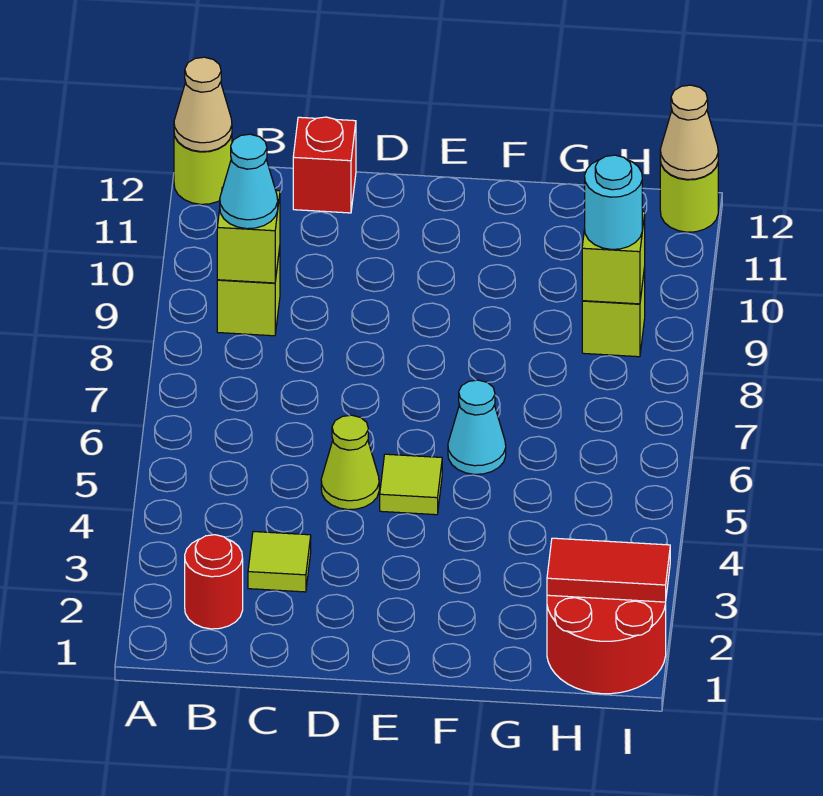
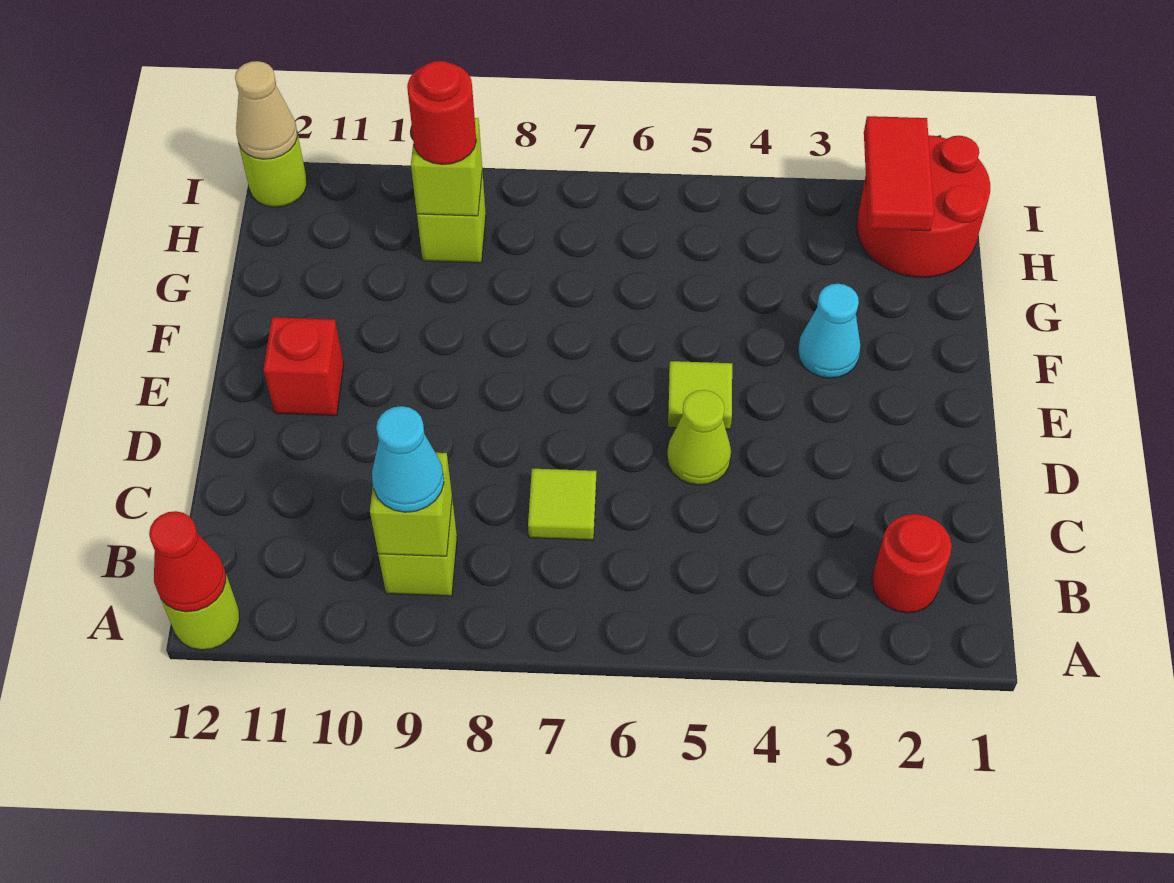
tan 1x1 cone [174,57,232,152] -> red 1x1 cone [149,511,226,612]
lime 1x1 tile [248,532,311,592] -> lime 1x1 tile moved to [528,469,596,540]
red 1x1 brick [293,117,356,213] -> red 1x1 brick moved to [263,317,344,416]
cyan 1x1 cone [448,380,506,474] -> cyan 1x1 cone moved to [798,284,861,378]
cyan 1x1 round brick [585,155,642,249] -> red 1x1 round brick [407,61,476,165]

